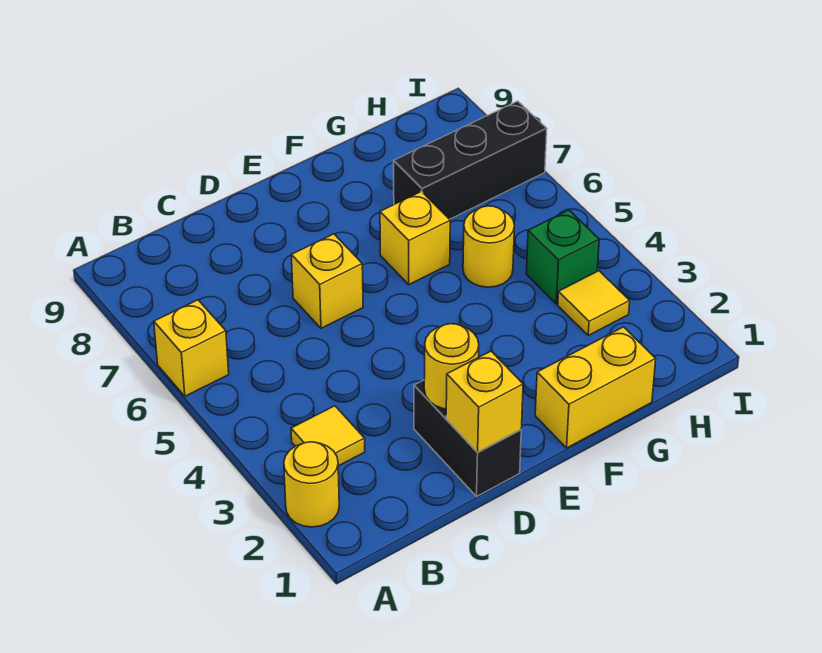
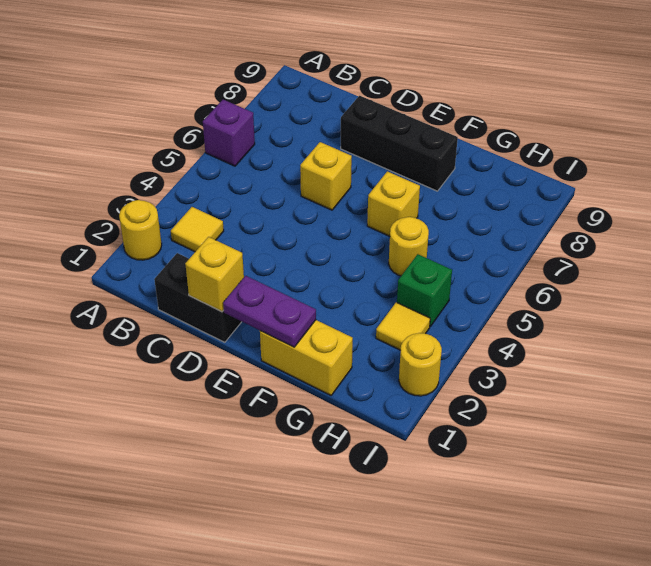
yellow 1x1 brick [154,300,229,396] -> purple 1x1 brick [203,100,255,166]
black 1x2 brick [414,380,521,496] -> black 1x2 brick turned to [154,253,242,342]
yellow 1x1 round brick [424,324,479,409] -> yellow 1x1 round brick moved to [399,333,442,396]
none -> purple 1x2 plate [223,276,316,347]
black 1x3 brick [394,101,547,219] -> black 1x3 brick moved to [341,96,458,191]

